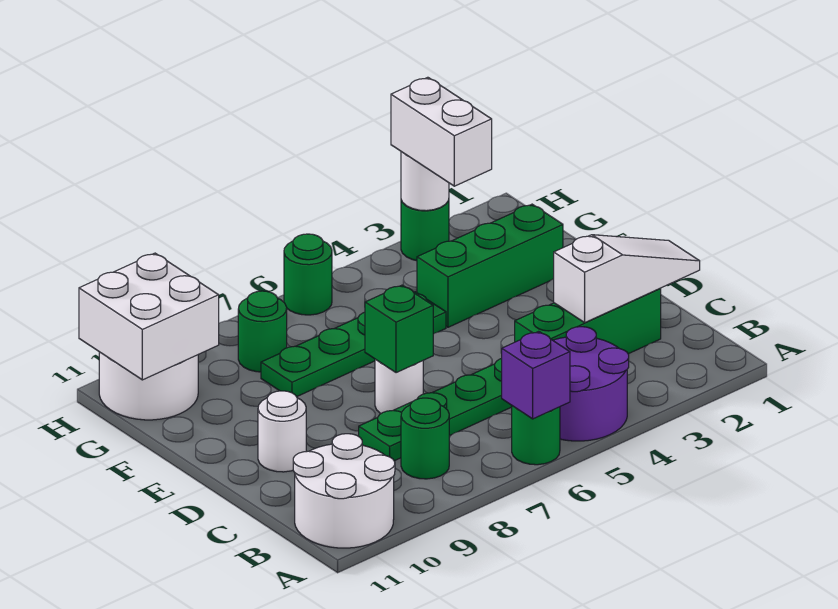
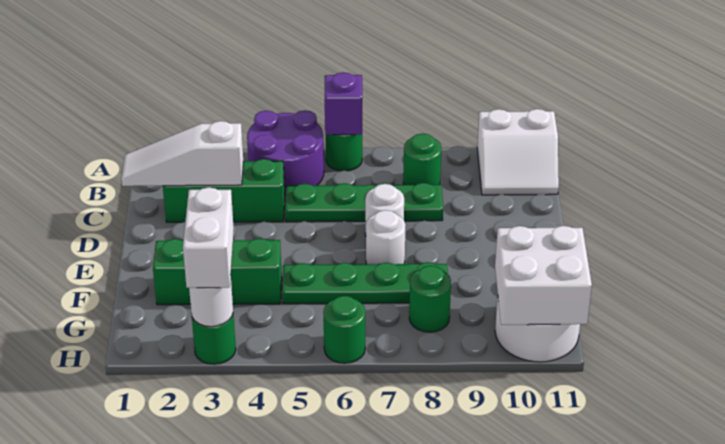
white 2x2 round brick [293,434,395,548] -> white 2x2 slope [477,109,559,195]
green 1x1 brick [365,285,433,373] -> none
white 1x1 round brick [258,391,306,472] -> white 1x1 round brick moved to [366,210,405,264]

